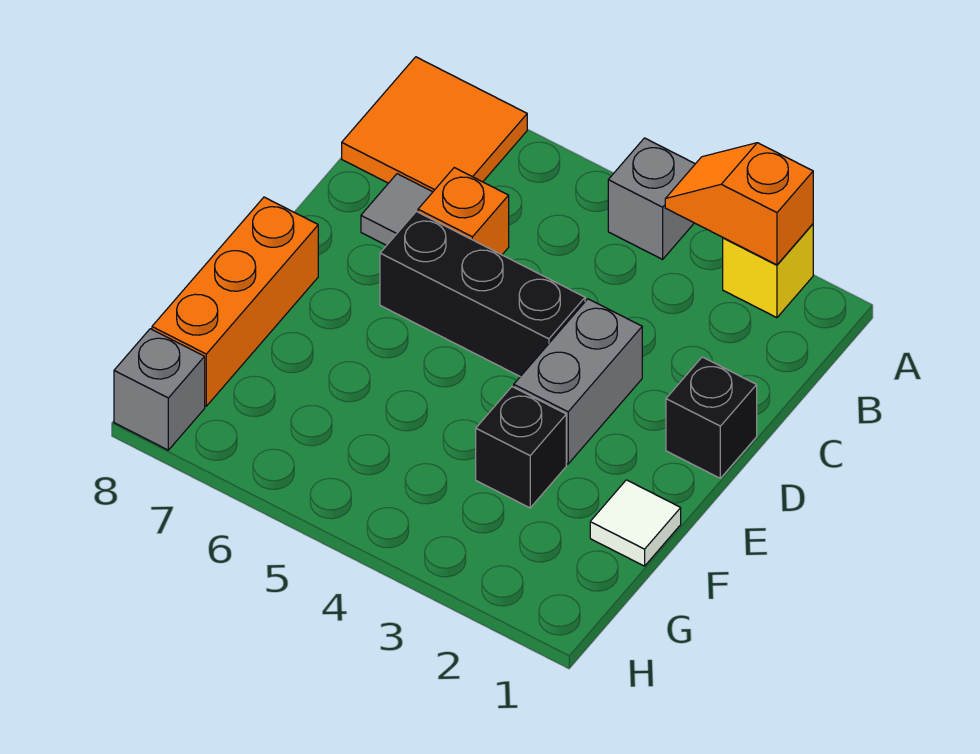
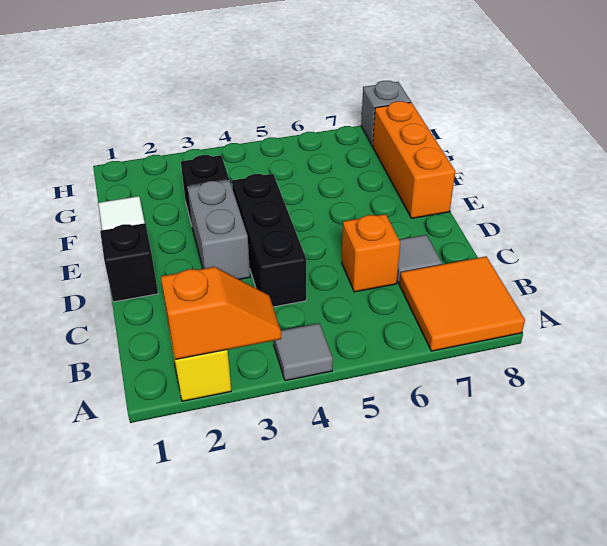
grey 1x1 brick [608,138,695,259] -> grey 1x1 tile [274,323,333,381]
black 1x3 brick [380,211,585,376] -> black 1x3 brick turned to [232,174,306,307]

